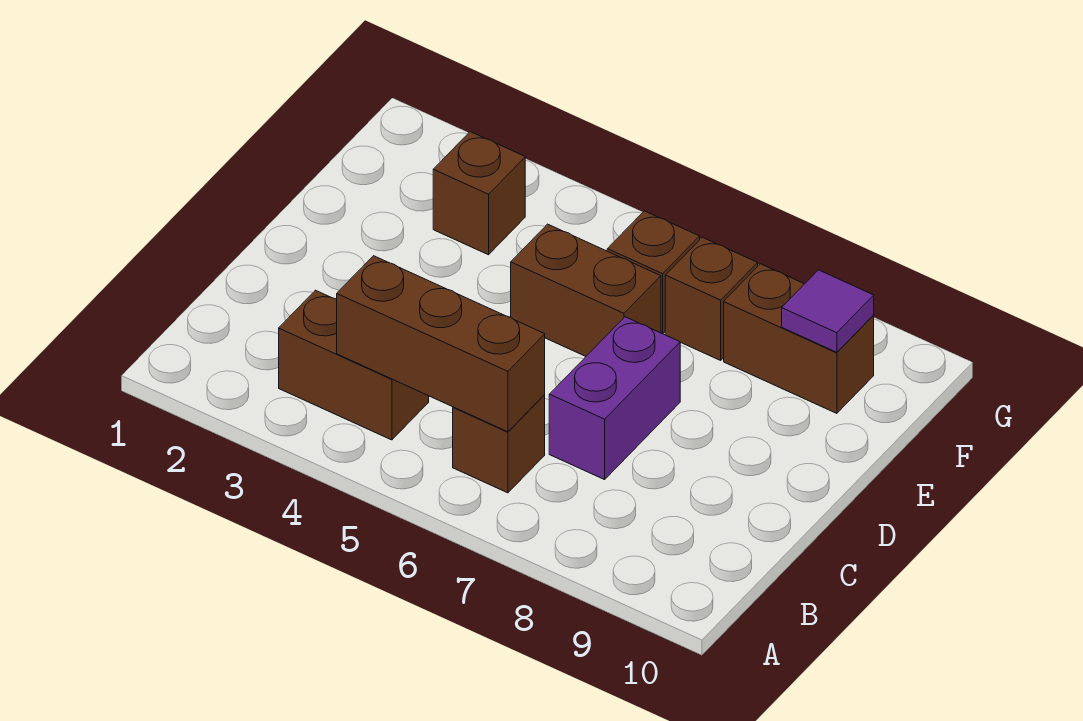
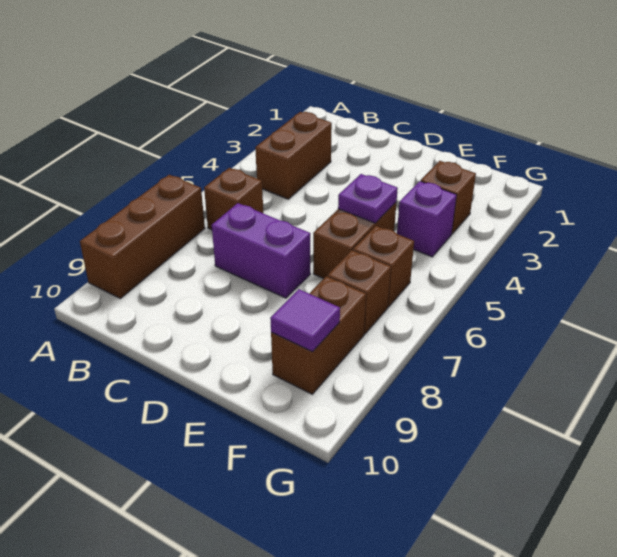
brown 1x3 brick [337,256,545,432] -> brown 1x3 brick moved to [80,175,205,299]
none -> purple 1x1 plate [338,174,398,223]
none -> purple 1x1 brick [397,181,457,257]

